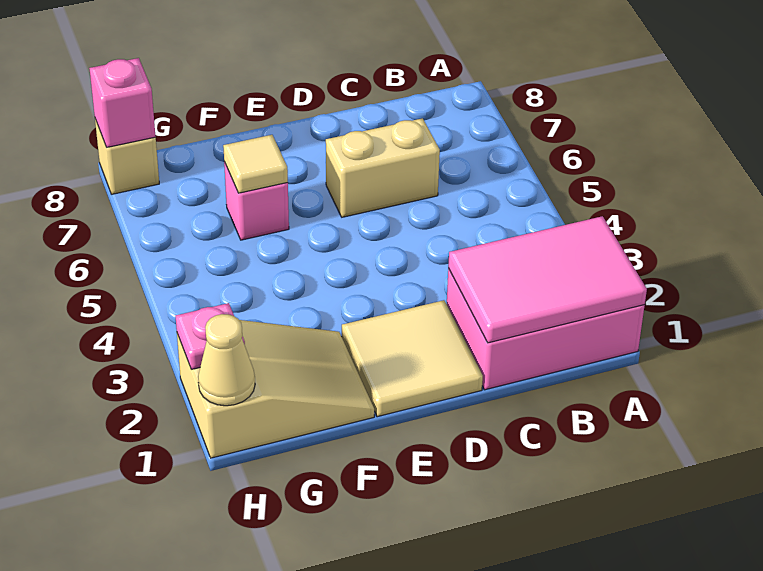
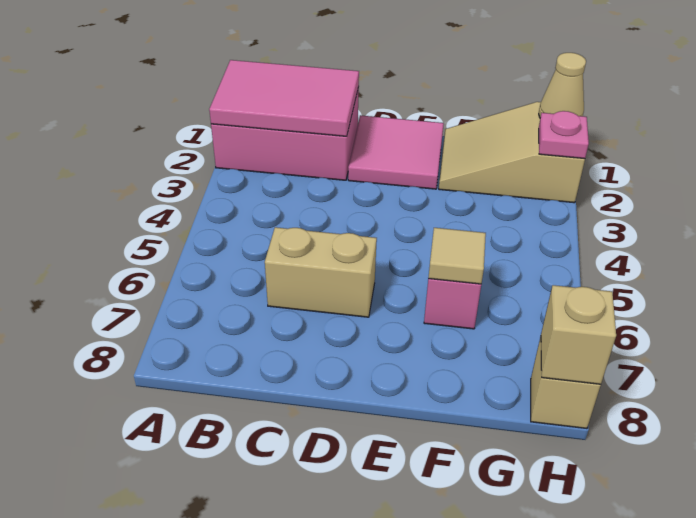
tan 2x2 tile [342,300,483,417] -> pink 2x2 tile [348,115,444,189]
pink 1x1 brick [89,58,156,147] -> tan 1x1 brick [541,285,616,384]

